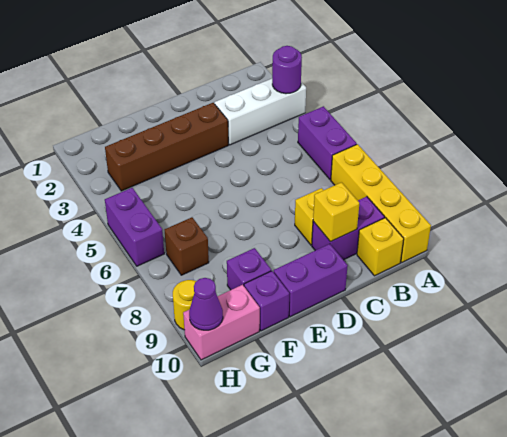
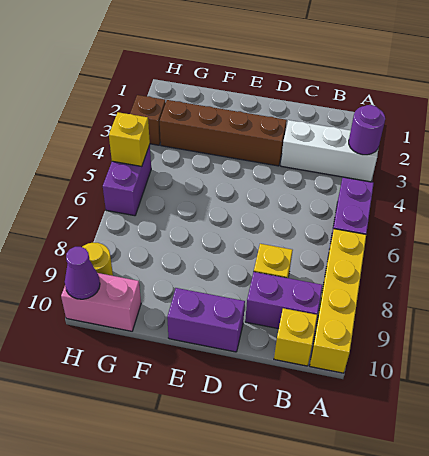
yellow 1x1 brick [313,182,359,242] -> yellow 1x1 brick moved to [109,112,150,166]
purple 1x1 brick [227,248,271,290] -> none
purple 1x1 brick [244,271,289,331] -> none
brown 1x1 brick [165,217,209,275] -> brown 1x1 brick moved to [130,95,166,145]

